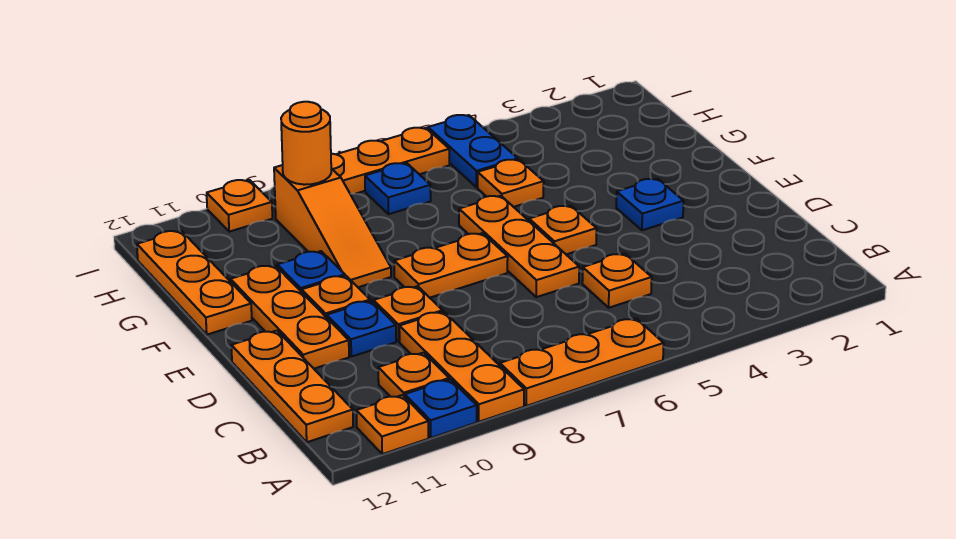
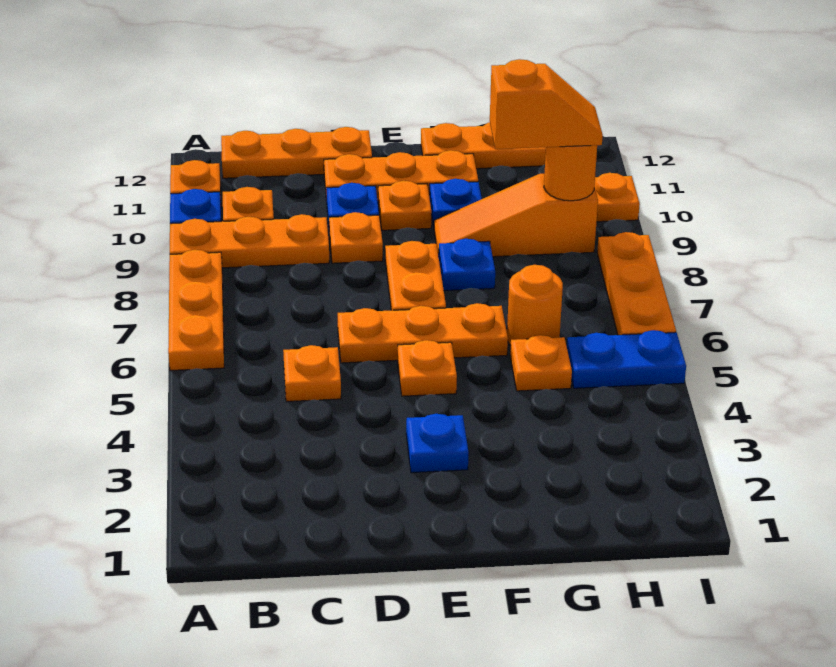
none -> orange 1x1 round brick [507,265,563,345]
none -> orange 1x2 slope [490,59,603,149]
blue 1x1 plate [365,163,431,214] -> blue 1x1 plate moved to [439,239,495,291]

